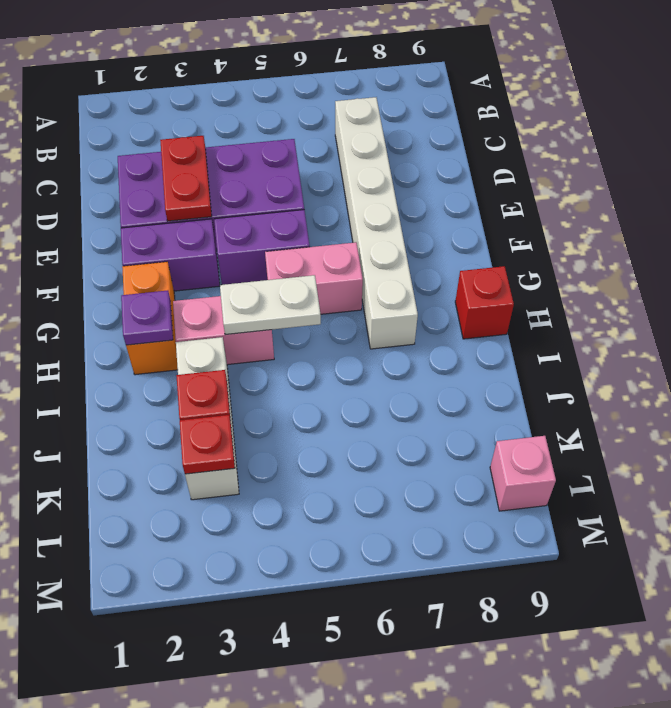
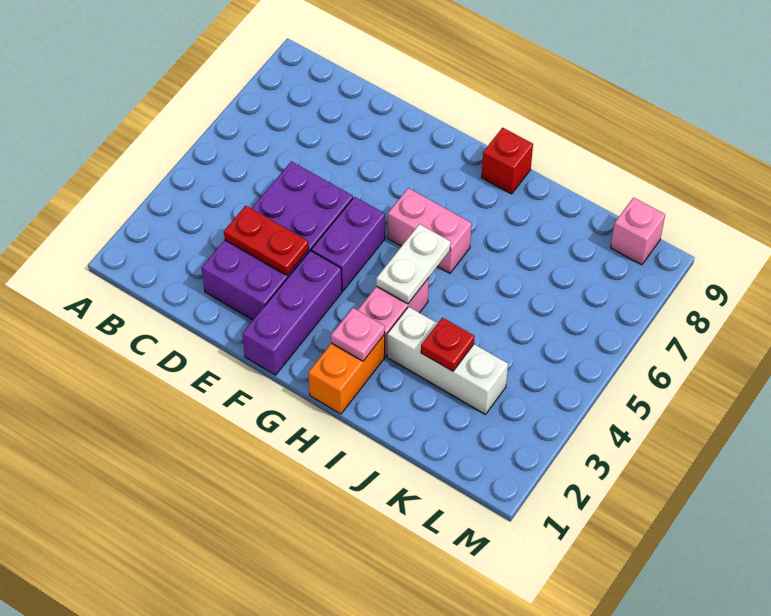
white 1x6 brick [335,97,418,349] -> none
purple 1x2 brick [121,219,220,291] -> purple 1x3 brick [242,251,342,375]
orange 1x2 brick [122,262,178,375] -> orange 1x2 brick turned to [308,334,385,414]
pink 1x2 brick [265,242,363,314] -> pink 1x2 brick turned to [388,188,471,273]
purple 1x1 plate [121,290,173,345] -> pink 1x1 plate [331,308,385,361]
red 1x1 plate [180,415,235,474] -> none

